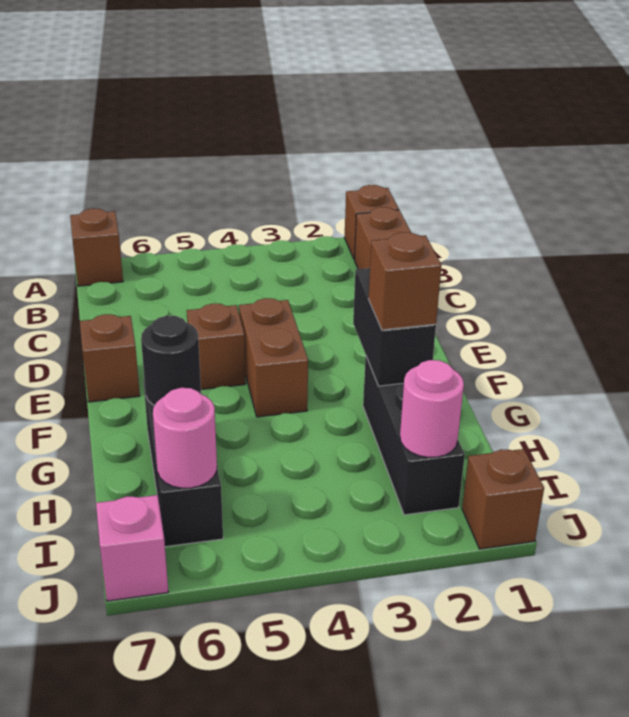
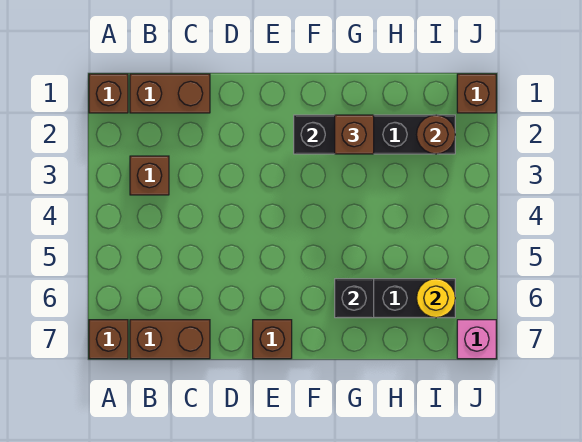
brown 1x2 brick [239,298,308,417] -> brown 1x2 brick moved to [130,320,210,359]
brown 1x1 brick [187,304,245,390] -> brown 1x1 brick moved to [130,156,169,195]
black 1x1 round brick [141,316,201,406] -> black 1x1 brick [335,279,374,318]
pink 1x1 round brick [400,360,464,457] -> brown 1x1 round brick [417,115,455,154]
pink 1x1 round brick [153,388,217,488] -> yellow 1x1 round brick [417,279,455,318]

